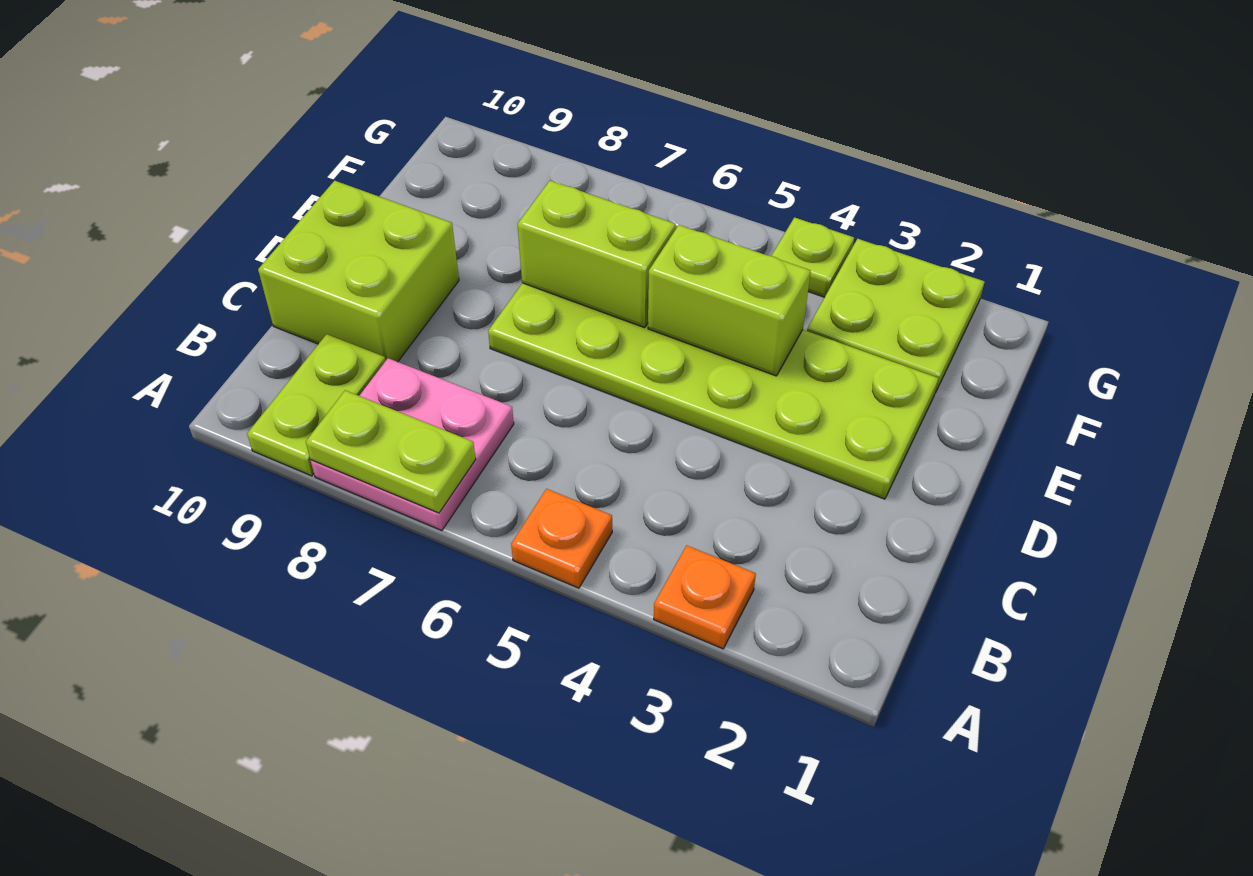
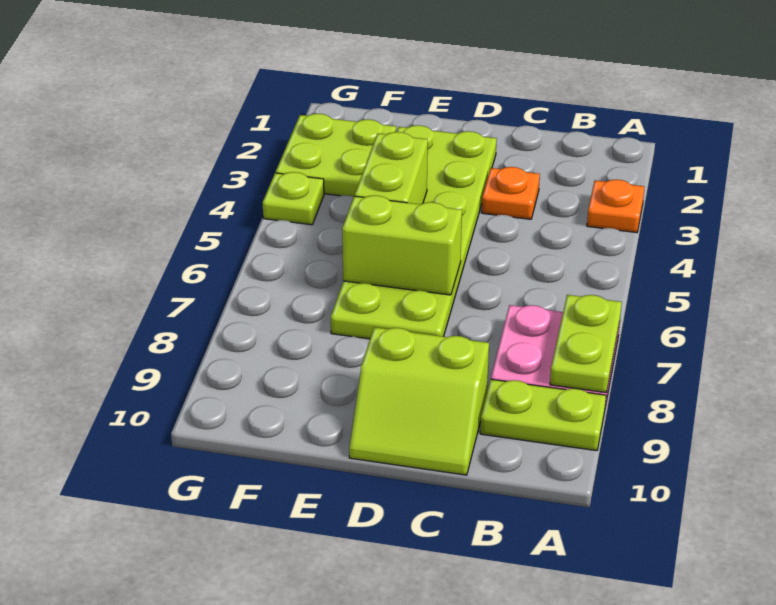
orange 1x1 plate [511,489,612,588] -> orange 1x1 plate moved to [482,167,540,219]
lime 2x2 brick [258,181,459,362] -> lime 2x2 slope [349,327,489,475]
lime 1x2 brick [518,181,676,328] -> lime 1x2 brick turned to [342,195,462,295]

